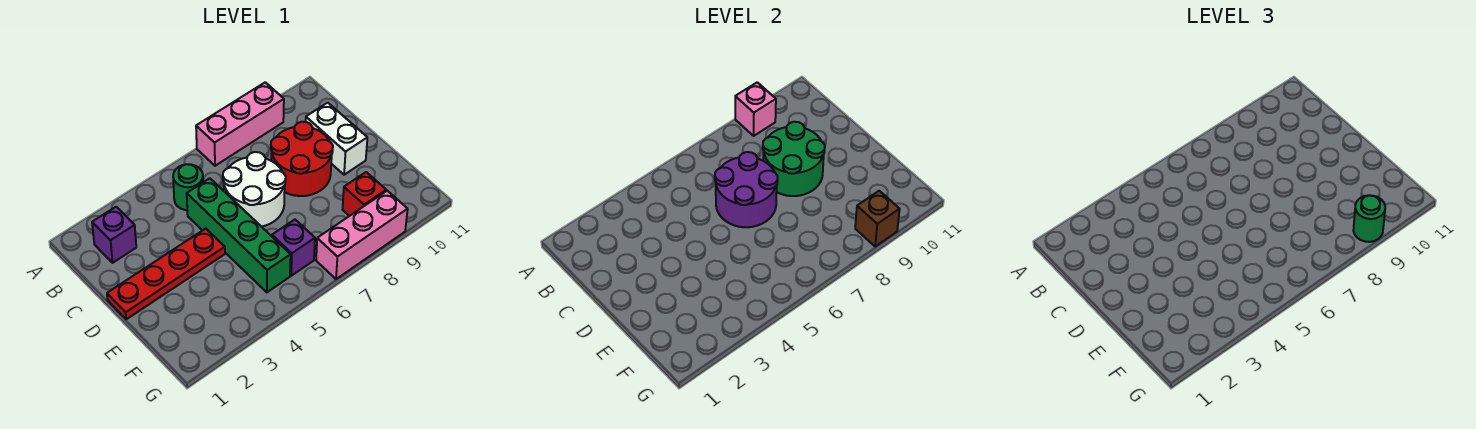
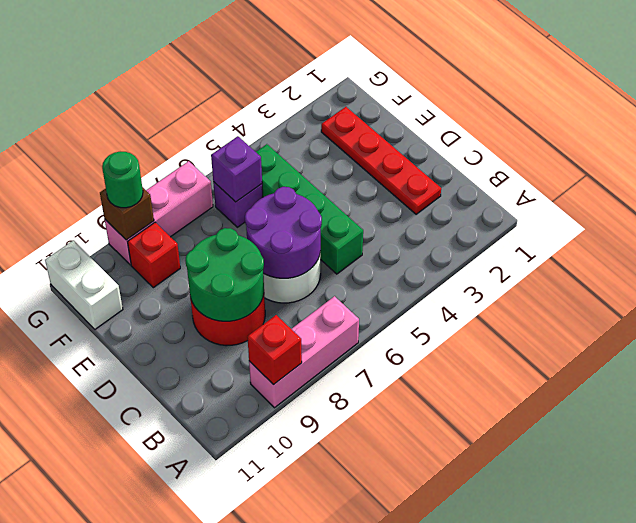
pink 1x1 brick [735,82,776,136] -> red 1x1 brick [247,315,302,385]
purple 1x1 brick [92,207,136,263] -> purple 1x1 brick moved to [211,136,262,202]
green 1x1 round brick [173,164,203,210] -> none
white 1x2 brick [306,103,367,175] -> white 1x2 brick moved to [45,240,123,329]
red 1x4 plate [107,229,225,319] -> red 1x4 plate turned to [321,107,441,214]

